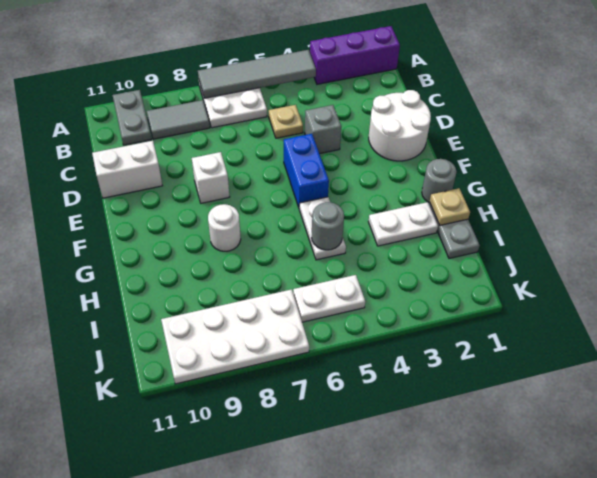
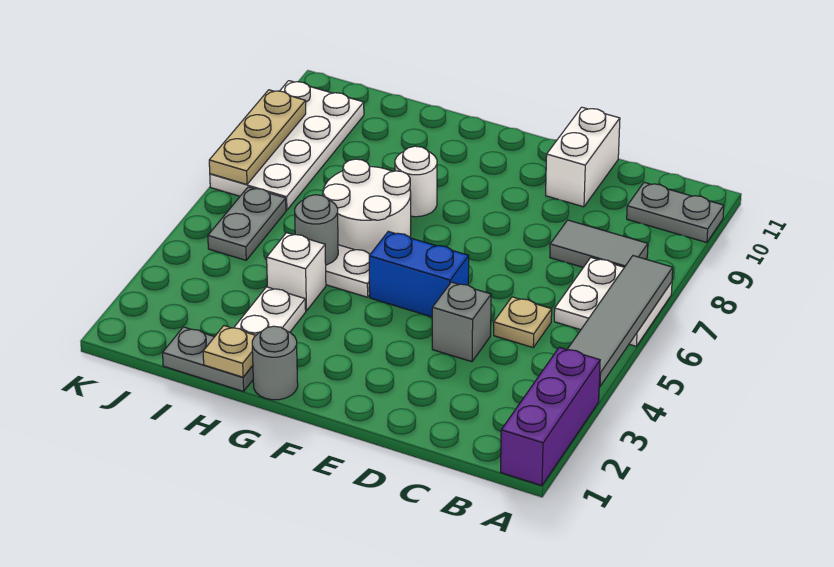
grey 1x2 tile [147,100,210,139] -> grey 1x2 tile turned to [550,220,648,267]
white 2x2 round brick [369,90,431,161] -> white 2x2 round brick moved to [323,159,411,254]
white 1x1 brick [192,152,229,203] -> white 1x1 brick moved to [267,233,326,311]
white 1x2 plate [293,275,365,322] -> grey 1x2 plate [208,187,286,260]
none -> tan 1x3 plate [209,90,306,184]

